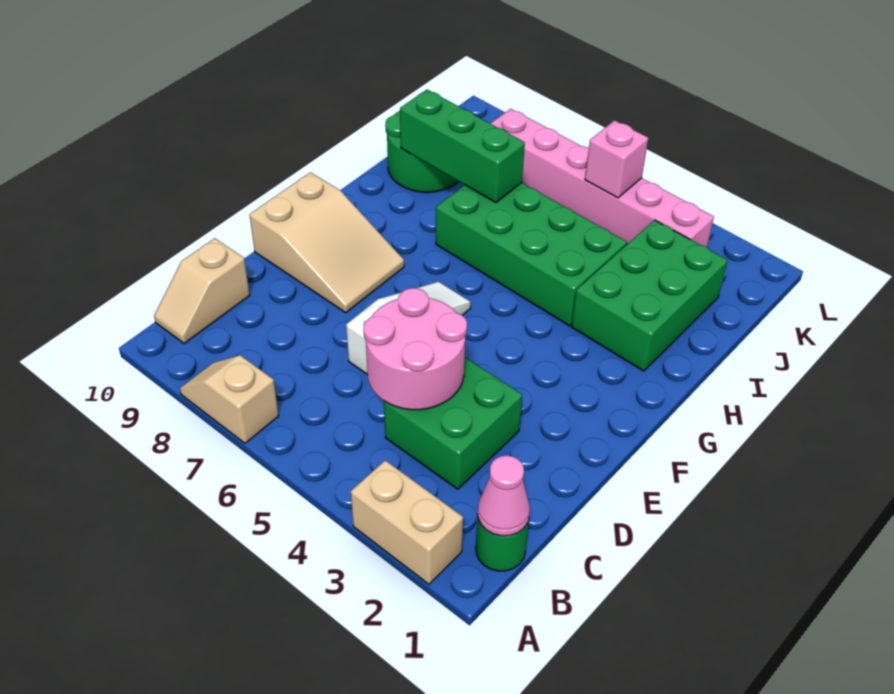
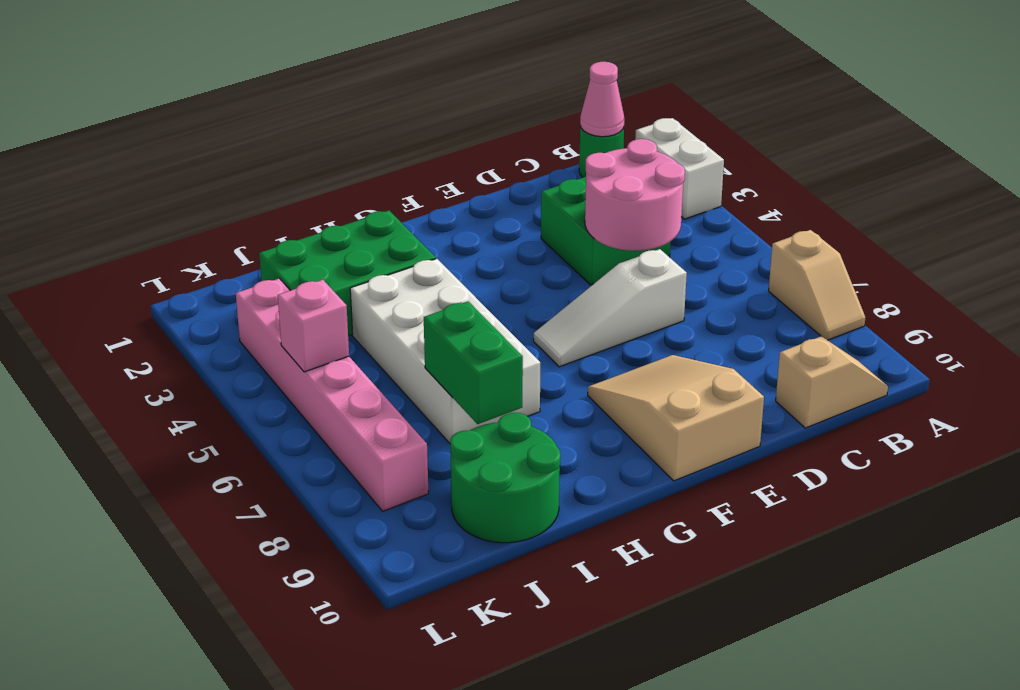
tan 1x2 brick [351,460,463,584] -> white 1x2 brick [635,118,724,219]
green 2x4 brick [436,183,627,326] -> white 2x4 brick [350,259,540,443]
green 1x3 brick [400,90,525,203] -> green 1x2 brick [424,301,523,424]

